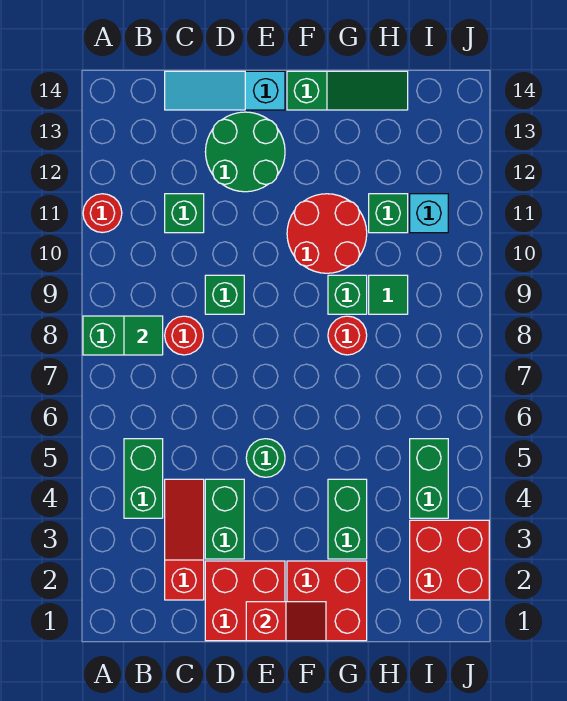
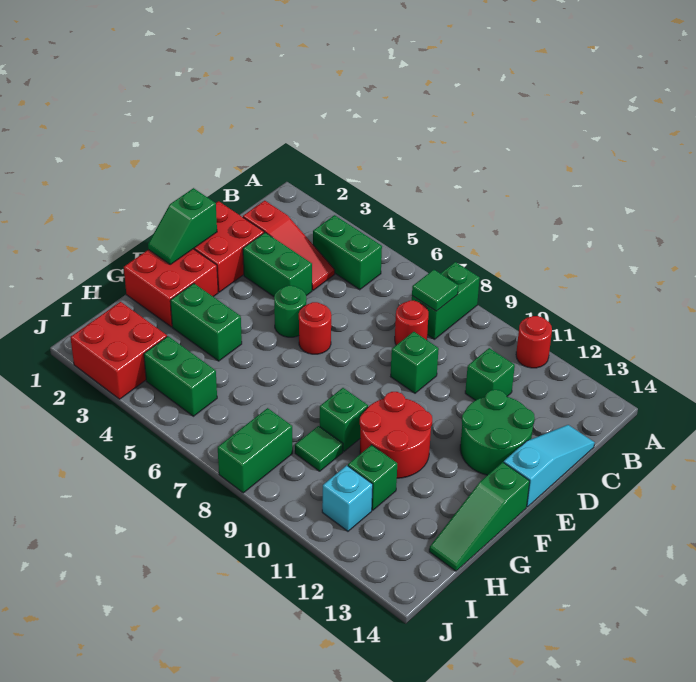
red 1x2 slope [246,602,326,641] -> green 1x2 slope [148,188,217,264]
red 1x1 round brick [328,316,367,355] -> red 1x1 round brick moved to [299,302,331,354]
none -> green 1x2 brick [218,408,293,493]

